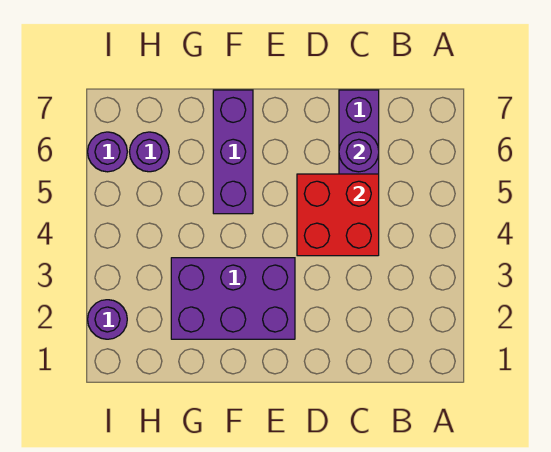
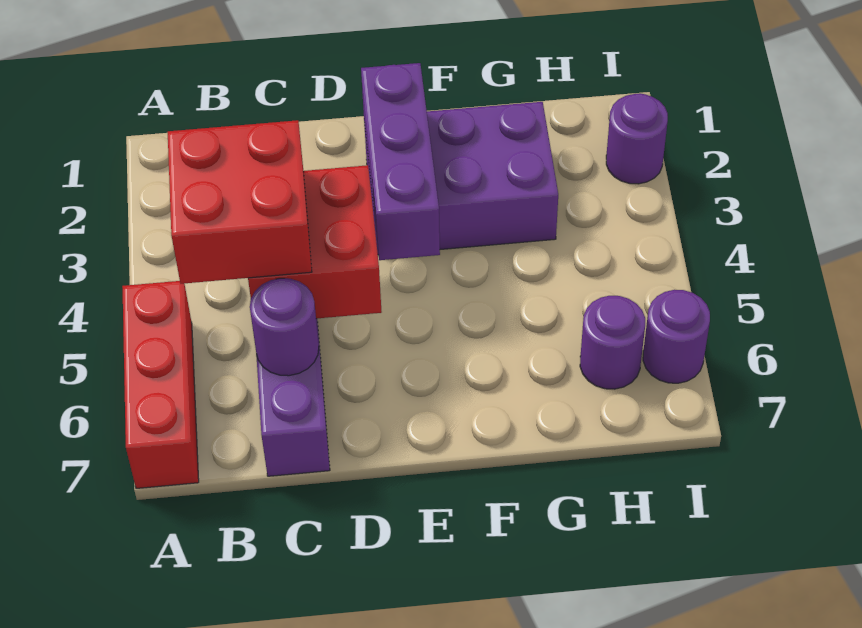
none -> red 1x3 brick [122,281,199,488]
none -> red 2x2 brick [168,120,312,284]
purple 1x3 brick [213,90,253,214] -> purple 1x3 brick moved to [361,63,440,260]

